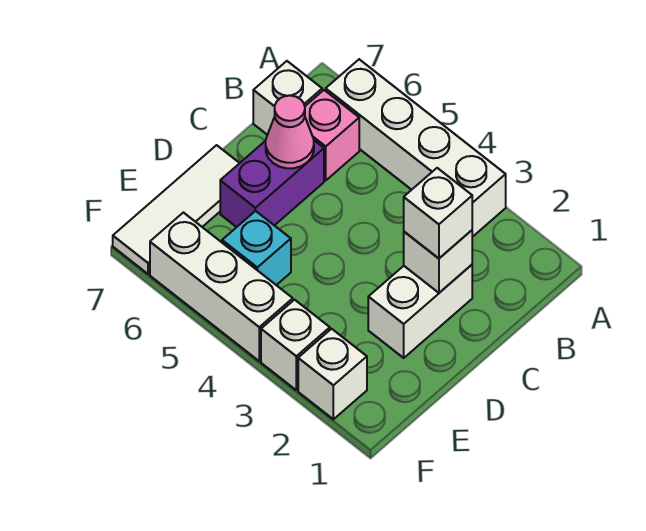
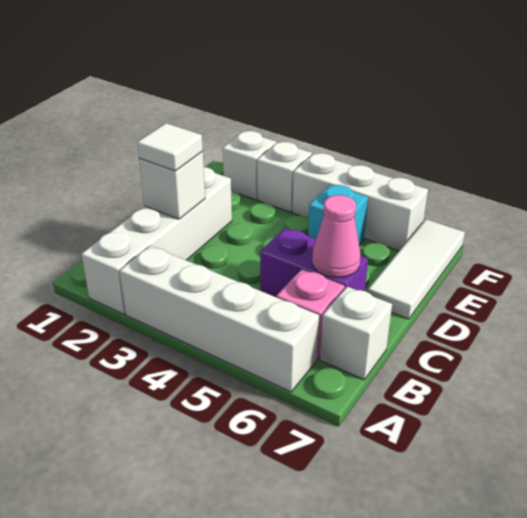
white 1x2 brick [368,265,472,358] -> white 1x4 brick [81,167,232,314]
white 1x1 brick [404,168,472,258] -> white 1x1 tile [137,123,203,171]
purple 1x2 brick [220,141,324,227] -> purple 1x2 brick turned to [260,228,368,297]

